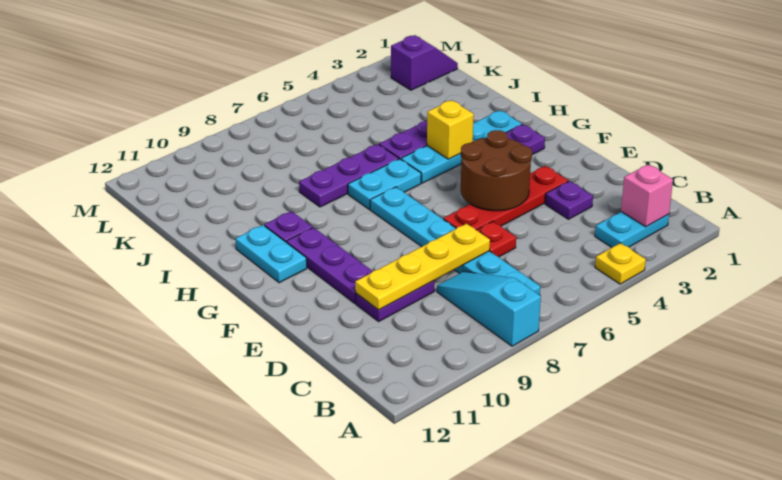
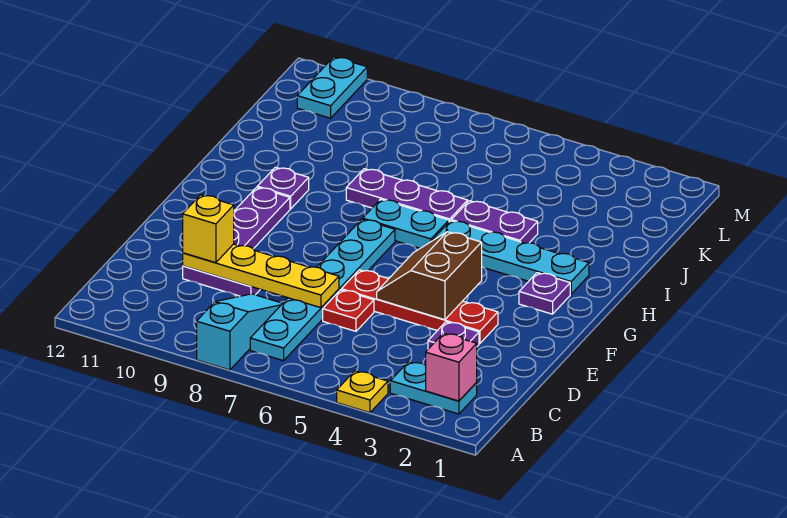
brown 2x2 round brick [460,130,532,211] -> brown 2x2 slope [377,232,482,320]
cyan 1x2 plate [236,225,307,283] -> cyan 1x2 plate moved to [297,57,367,118]
yellow 1x1 brick [427,100,474,159] -> yellow 1x1 brick moved to [183,195,234,263]
purple 1x2 slope [391,35,458,90] -> none

